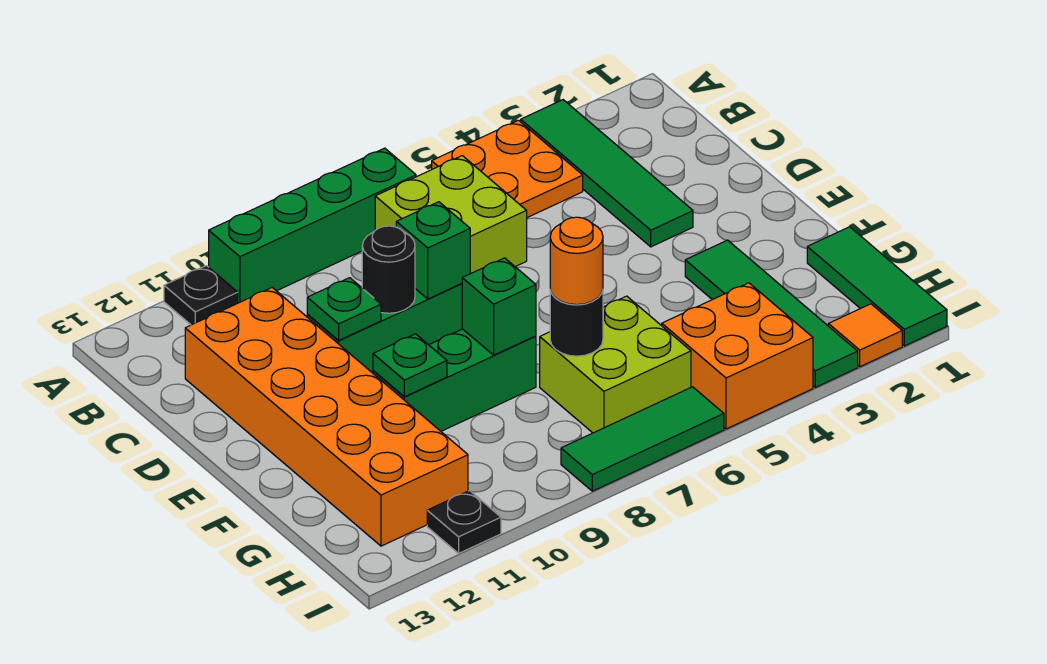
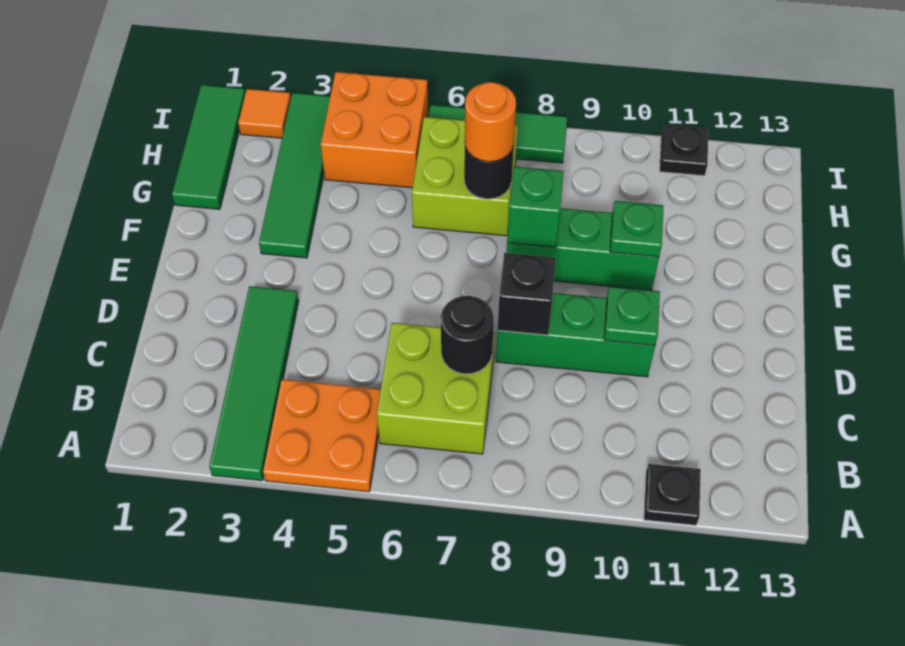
green 1x4 brick [209,148,416,303] -> none
orange 2x6 brick [185,288,468,546] -> none
green 1x1 brick [396,202,470,299] -> black 1x1 brick [498,253,556,335]
black 1x1 round brick [362,226,415,313] -> black 1x1 round brick moved to [441,296,494,374]

